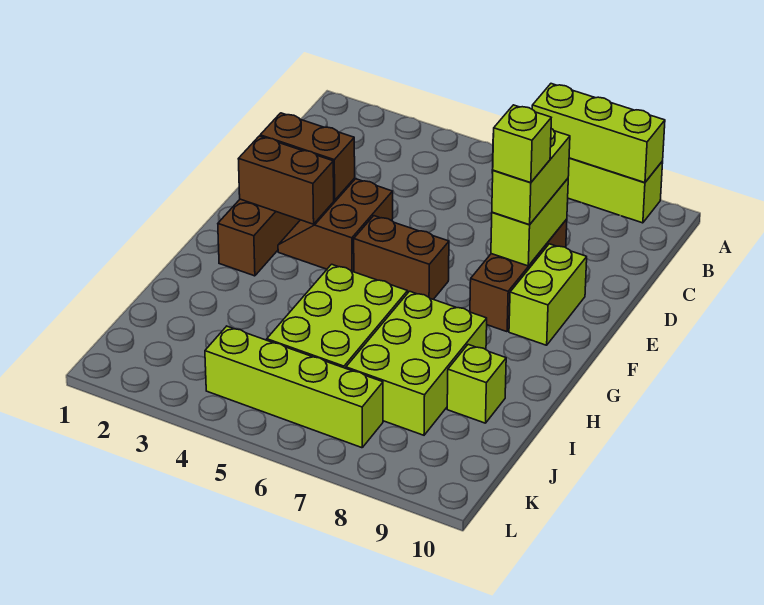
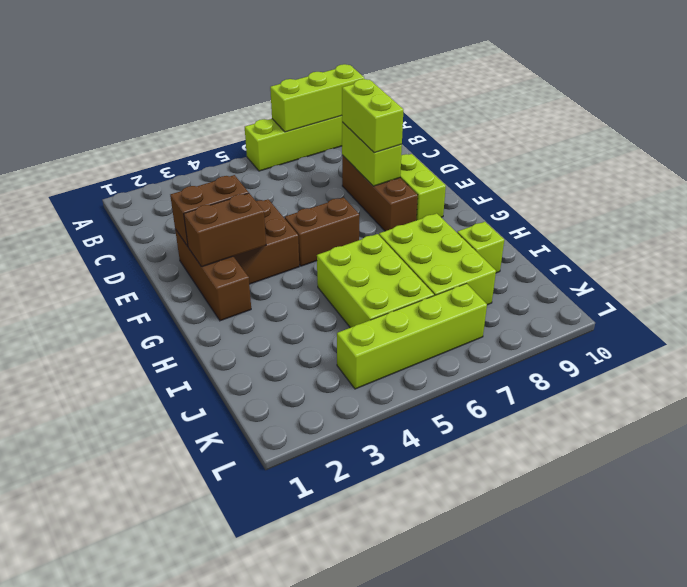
lime 1x1 brick [493,105,551,183] -> none

